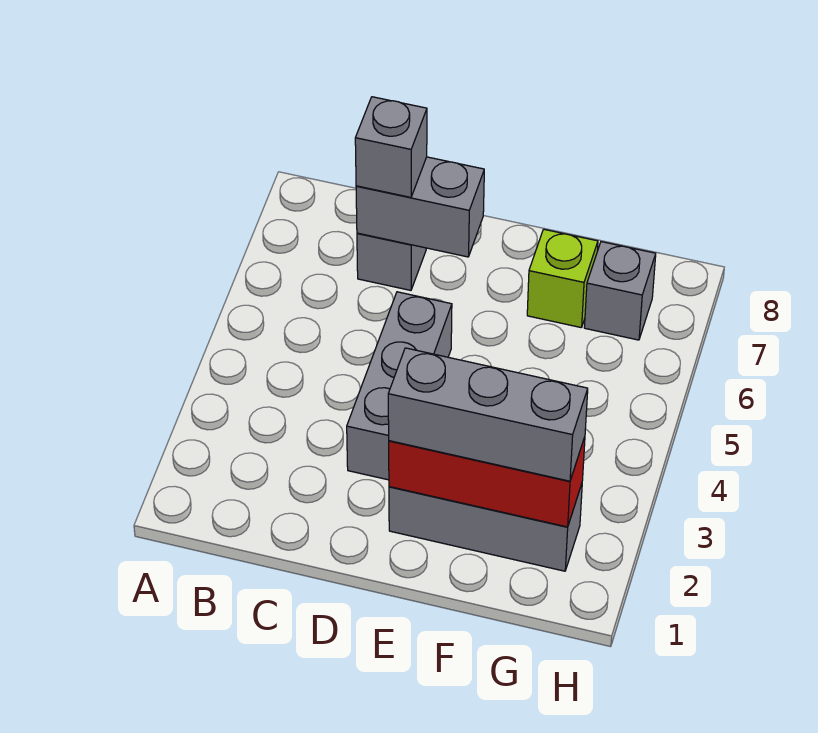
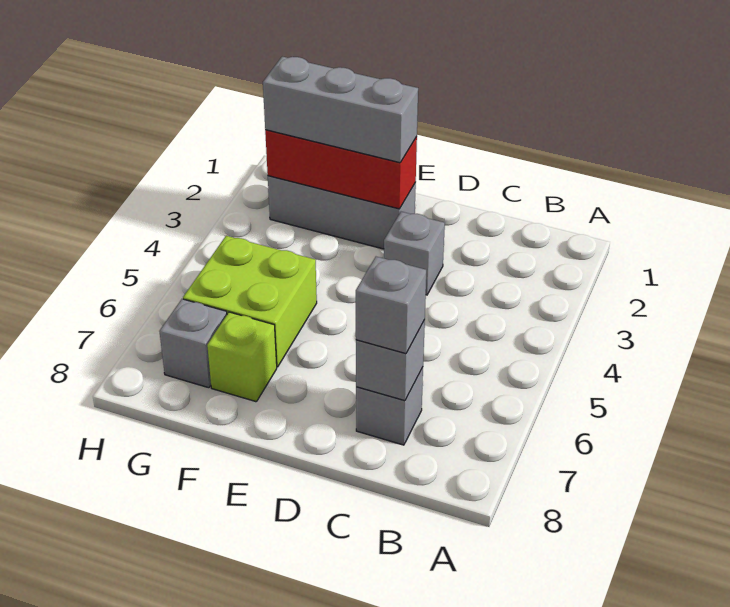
grey 1x2 brick [356,157,484,257] -> grey 1x1 brick [356,320,425,401]
grey 1x3 brick [347,292,452,480] -> grey 1x1 brick [384,212,445,295]
none -> lime 2x2 brick [183,236,317,367]

